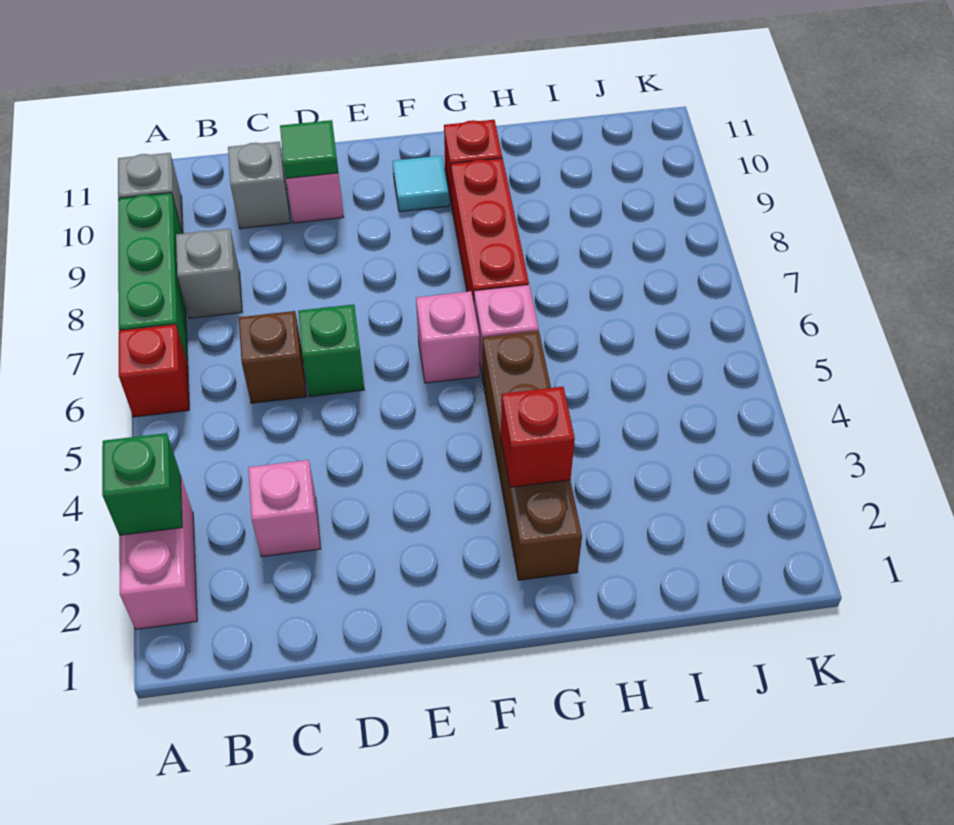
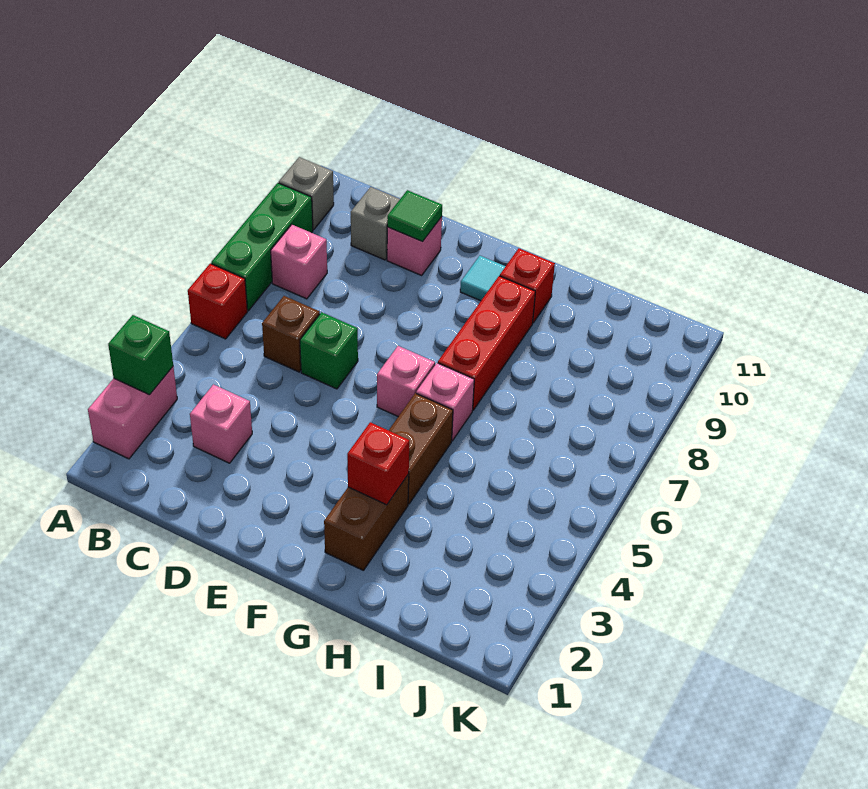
grey 1x1 brick [176,229,242,318] -> pink 1x1 brick [271,225,327,299]

